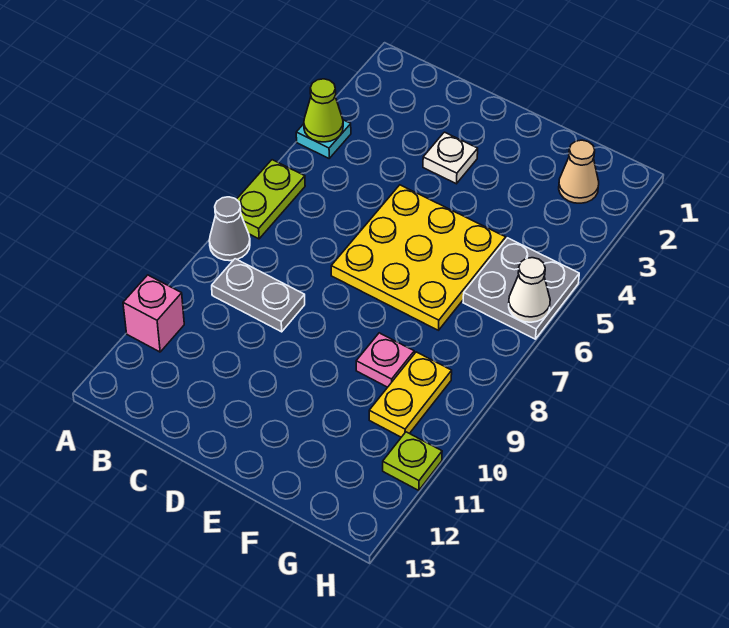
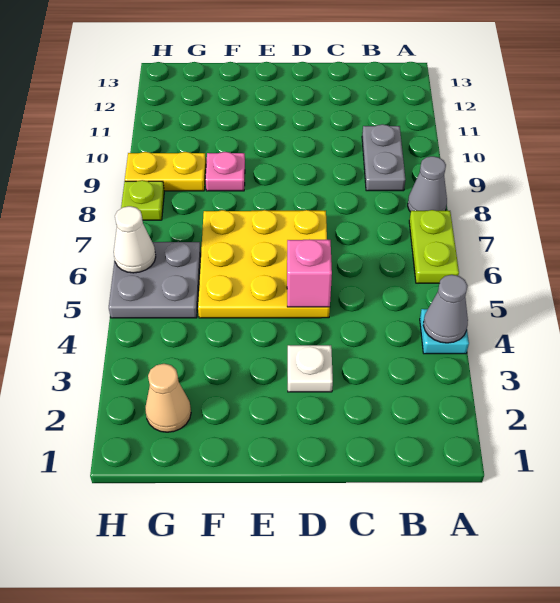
lime 1x1 cone [304,79,343,142] -> grey 1x1 cone [423,275,468,343]
pink 1x1 brick [123,275,184,352] -> pink 1x1 brick moved to [287,239,332,307]
grey 1x2 plate [212,259,305,332] -> grey 1x2 plate turned to [362,124,405,191]
yellow 1x2 plate [369,352,452,437] -> yellow 1x2 plate turned to [125,152,206,191]
lime 1x1 plate [383,432,442,491] -> lime 1x1 plate moved to [121,180,164,220]

